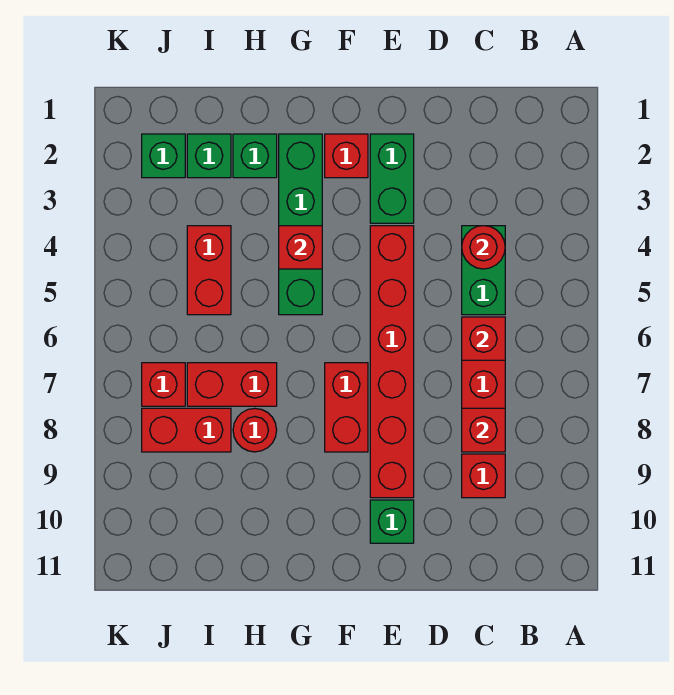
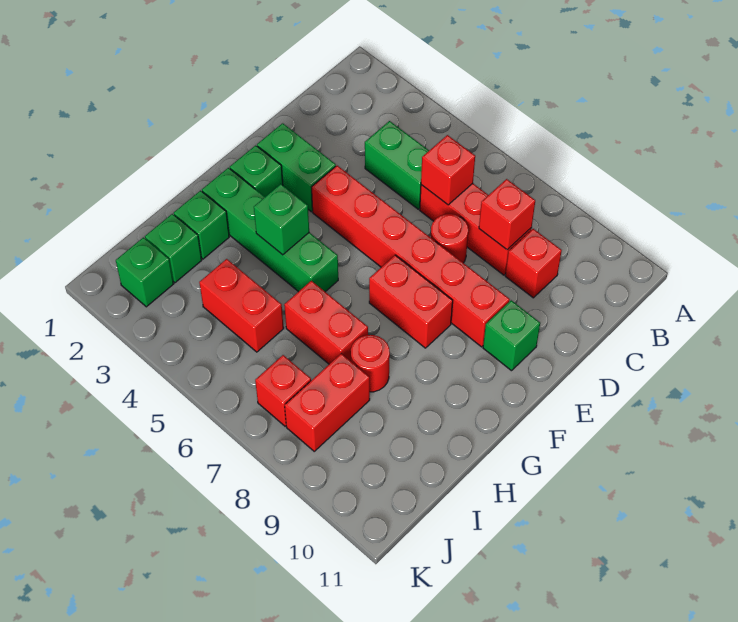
red 1x1 round brick [462,226,505,269] -> red 1x1 round brick moved to [431,214,468,263]
red 1x1 brick [325,134,368,178] -> green 1x1 brick [230,145,283,197]
red 1x1 brick [279,226,322,269] -> green 1x1 brick [254,184,309,255]
red 1x2 brick [187,363,277,406] -> red 1x2 brick turned to [284,281,368,364]

